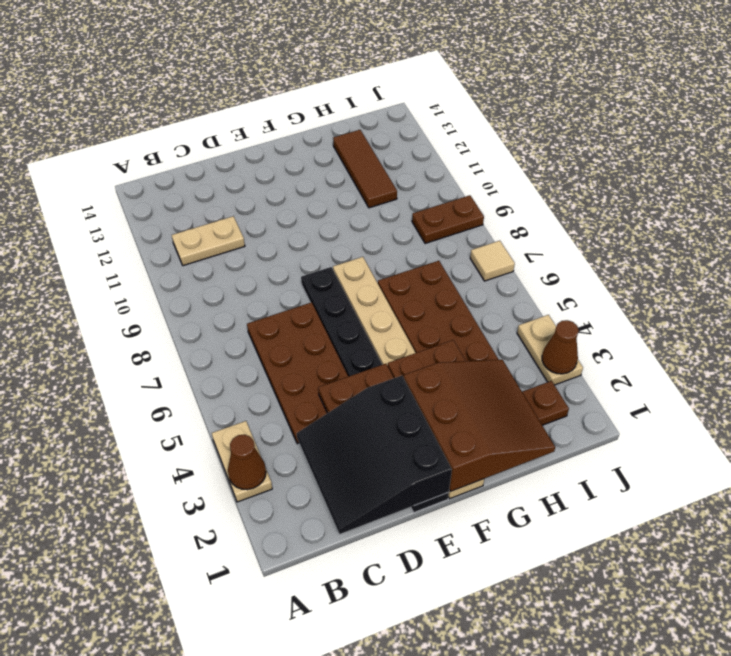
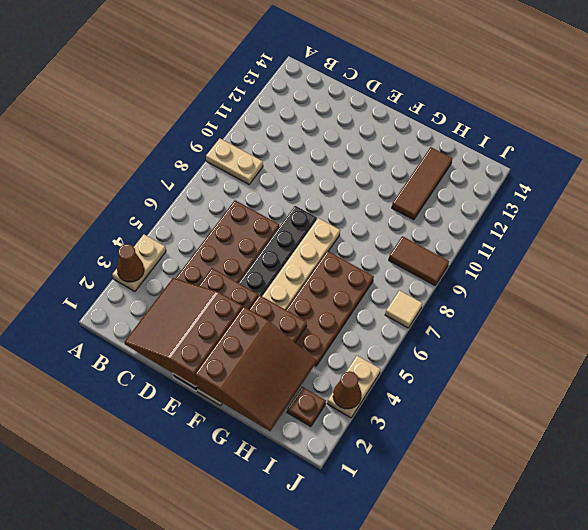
tan 1x2 plate [172,216,245,266] -> tan 1x2 plate moved to [206,138,263,184]
black 3x3 slope [297,376,452,534] -> brown 3x3 slope [124,278,242,387]
brown 1x2 plate [412,195,484,244] -> brown 1x2 tile [389,236,449,285]

